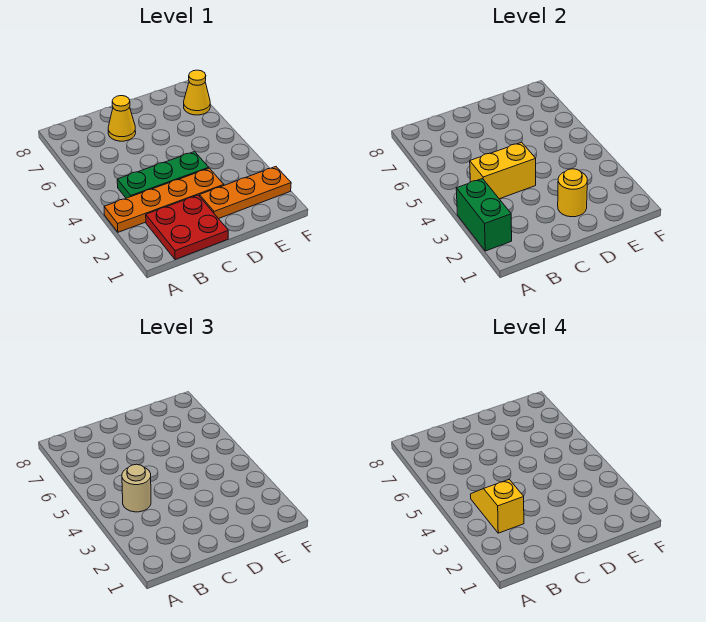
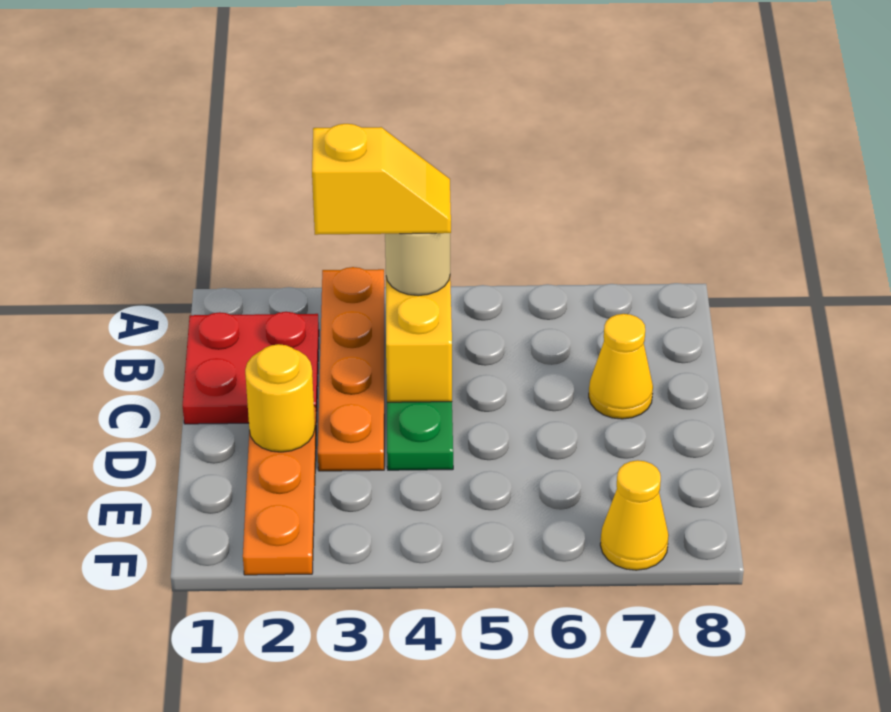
green 1x2 brick [456,179,512,251] -> none

